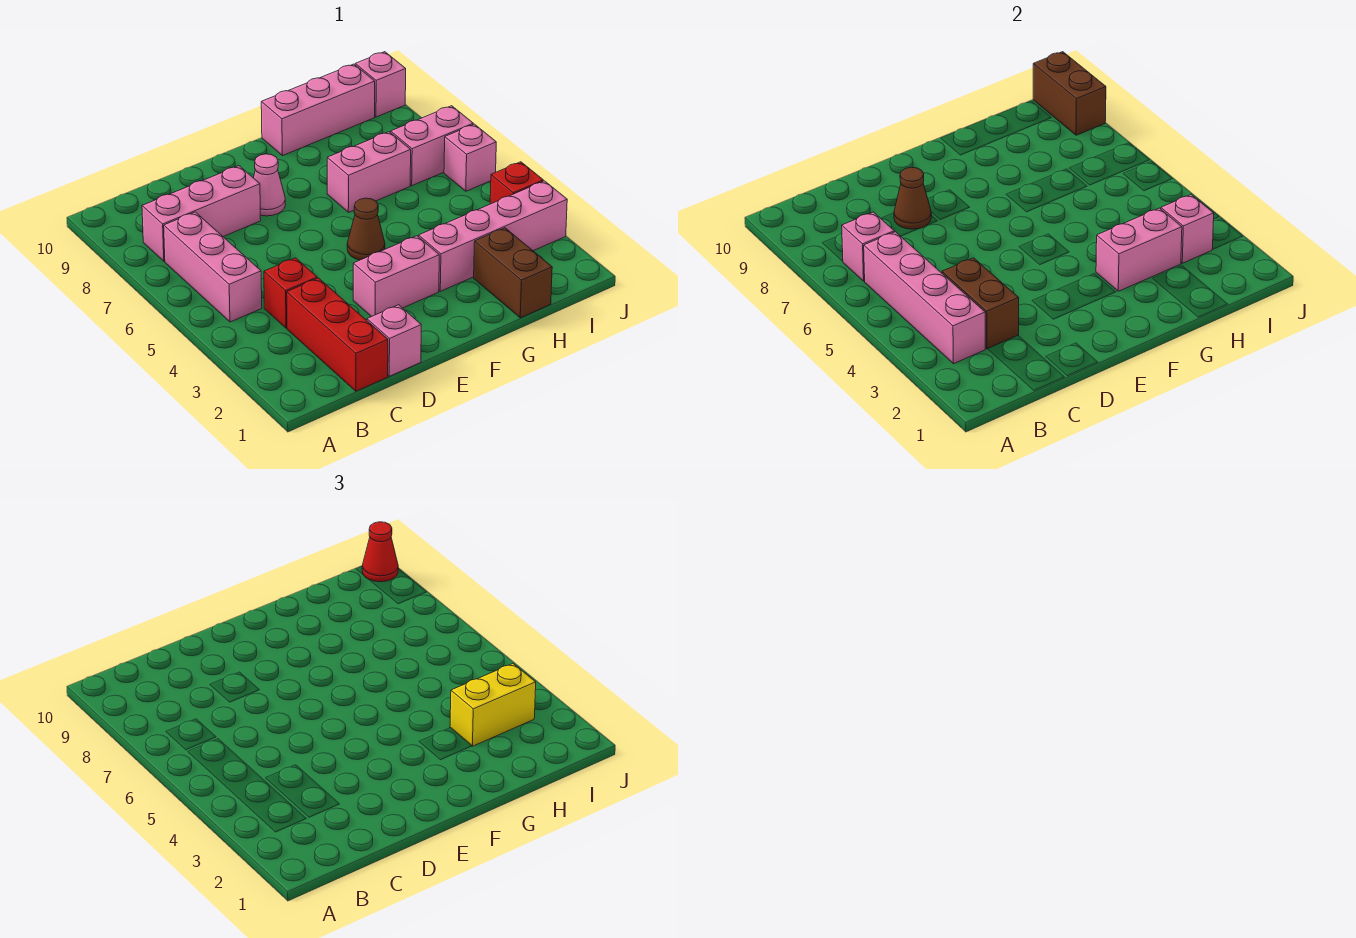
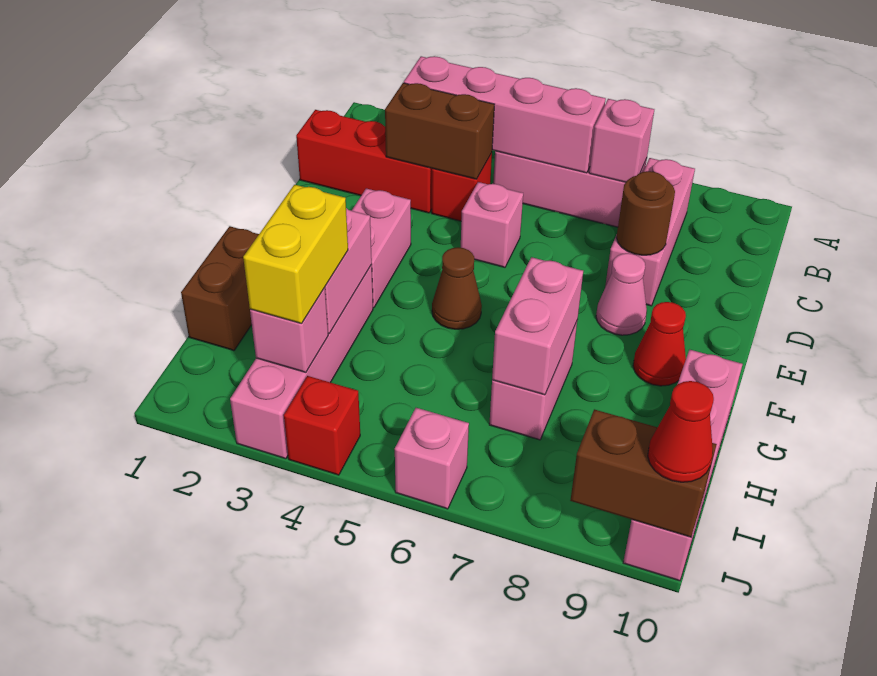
pink 1x1 brick [367,305,421,376] -> pink 1x1 brick moved to [461,182,523,267]
brown 1x1 cone [894,167,931,229] -> brown 1x1 round brick [617,171,675,255]
none -> red 1x1 cone [633,302,686,386]
brown 1x2 brick [474,228,552,318] -> brown 1x2 brick turned to [181,226,259,350]
pink 1x2 brick [391,106,473,186] -> pink 1x2 brick moved to [492,257,583,395]

